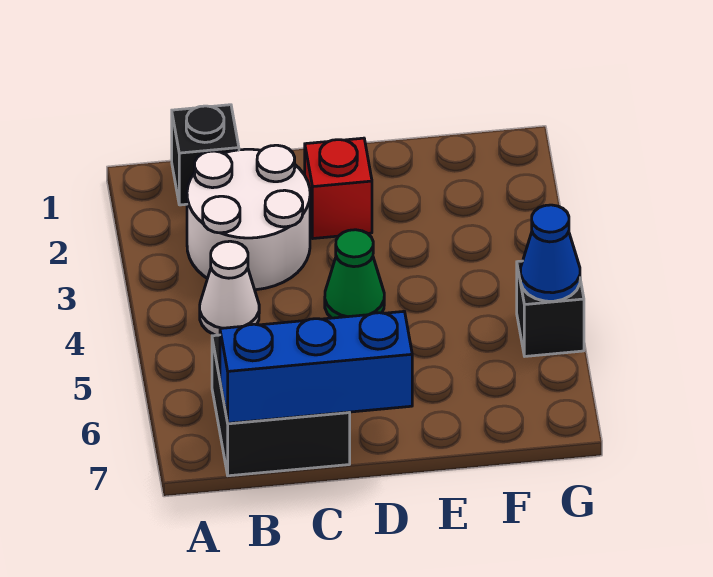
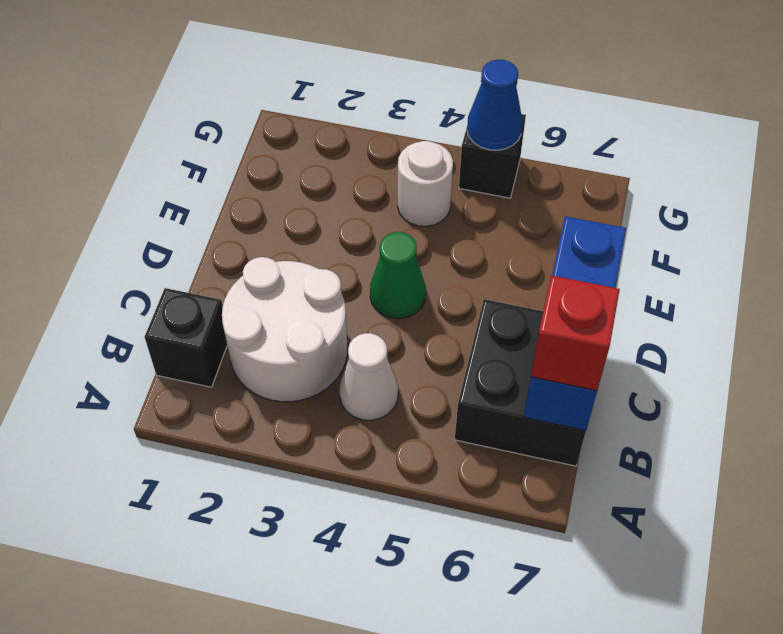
red 1x1 brick [305,138,372,238] -> red 1x1 brick moved to [531,275,620,390]
none -> white 1x1 round brick [398,141,453,226]

